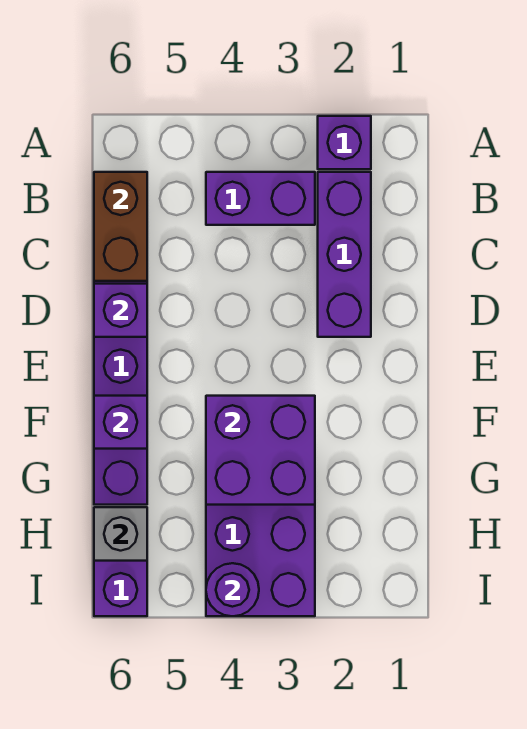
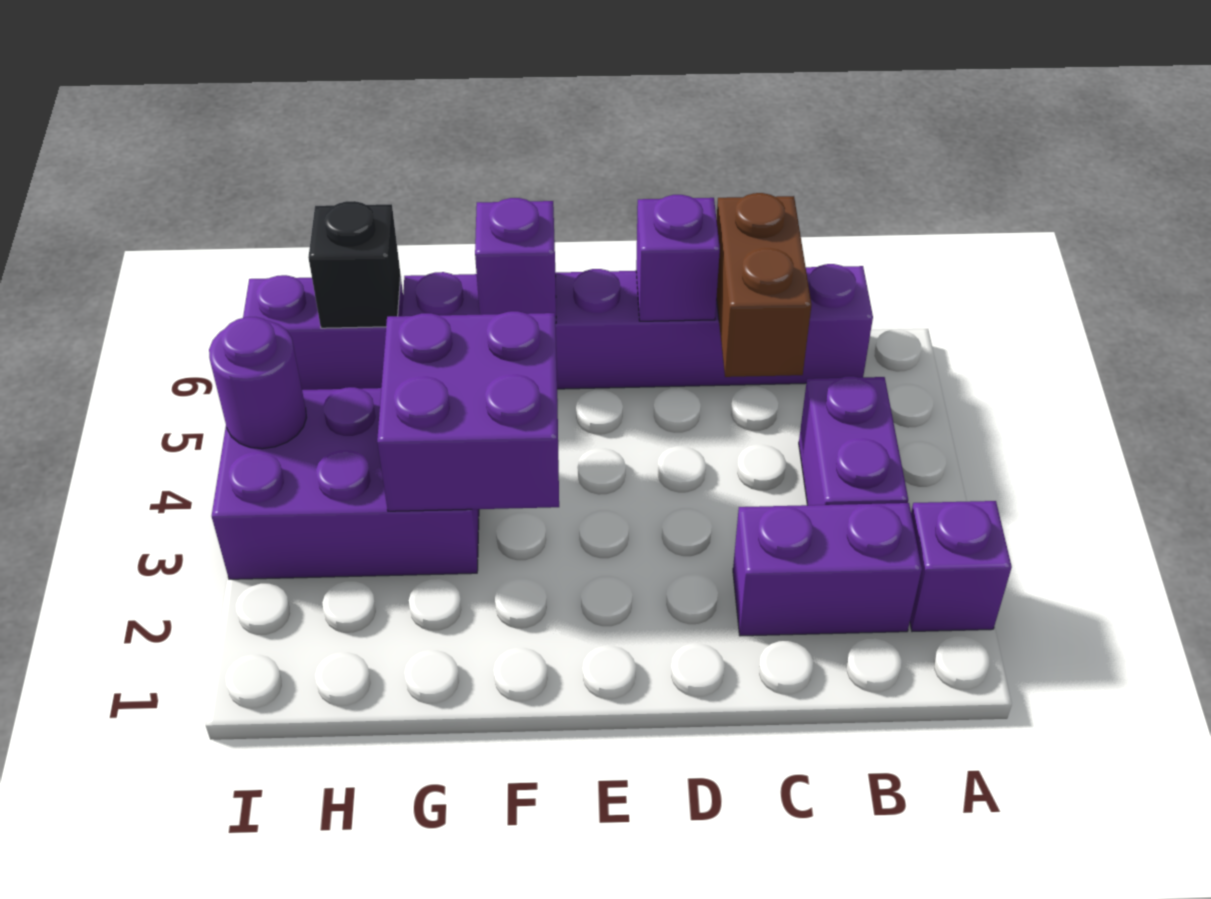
purple 1x3 brick [318,172,371,337] -> purple 1x2 brick [733,503,922,636]
brown 1x2 brick [94,172,147,281] -> brown 1x2 brick turned to [716,193,811,377]
grey 1x1 brick [94,507,147,561] -> black 1x1 brick [308,201,401,328]

